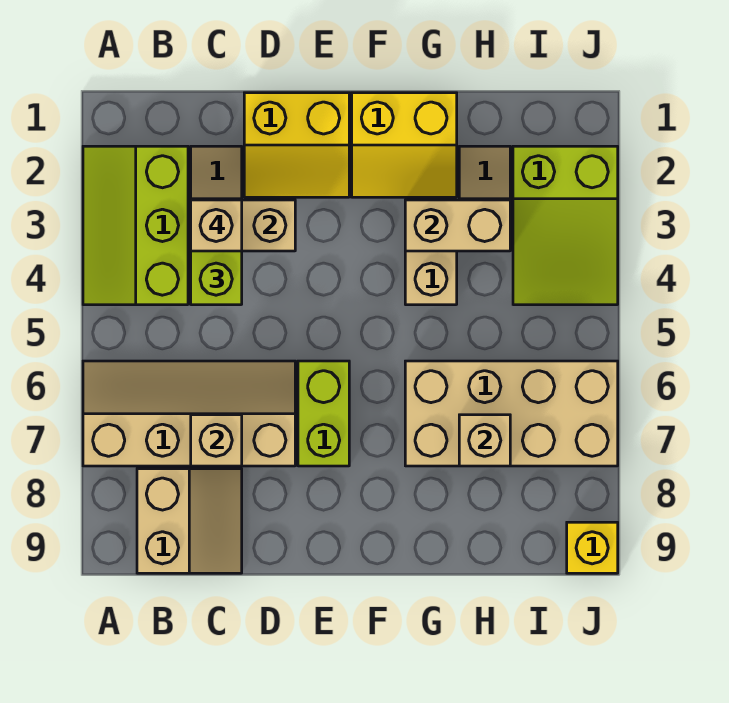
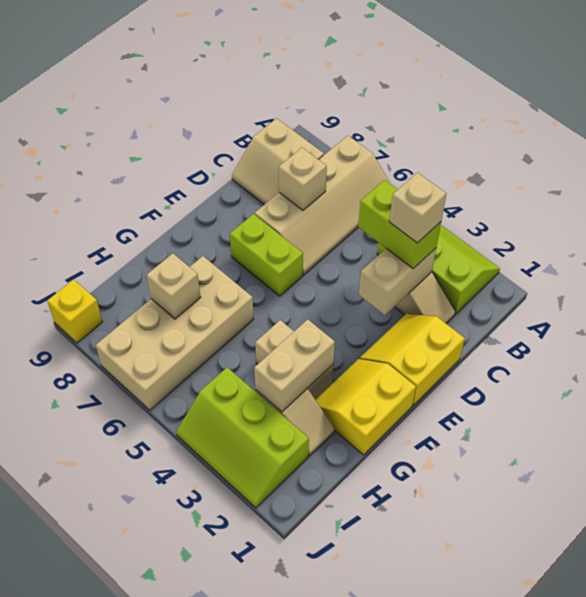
lime 2x3 slope [513,146,618,305] -> lime 2x3 slope turned to [176,367,309,508]

